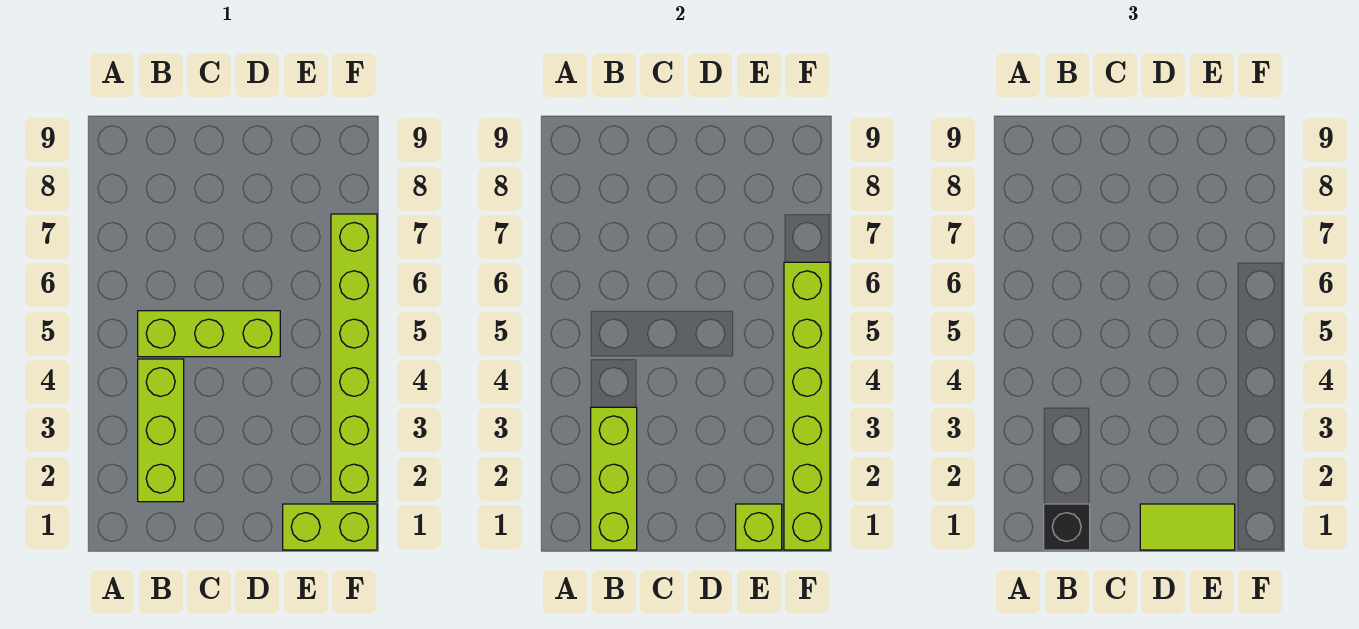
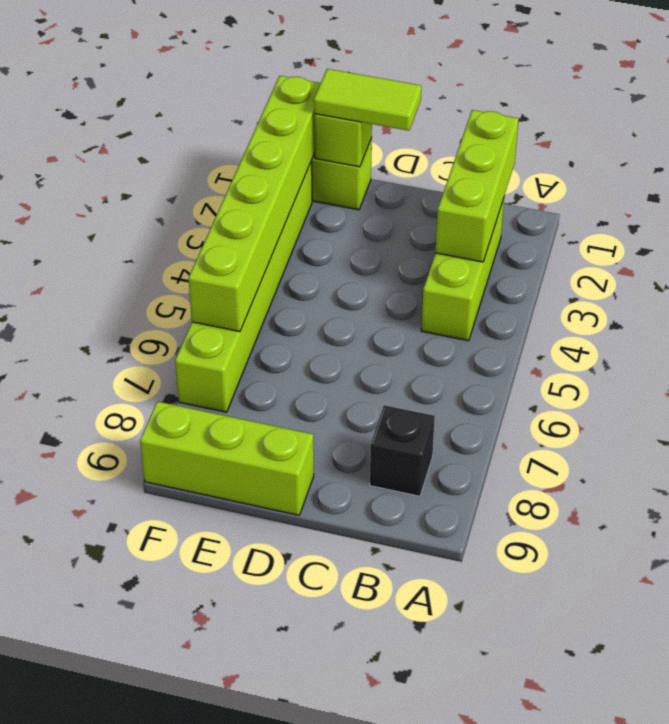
black 1x1 brick [1044,504,1090,550] -> black 1x1 brick moved to [370,405,435,496]
lime 1x3 brick [138,311,280,357] -> lime 1x3 brick moved to [140,402,314,515]

